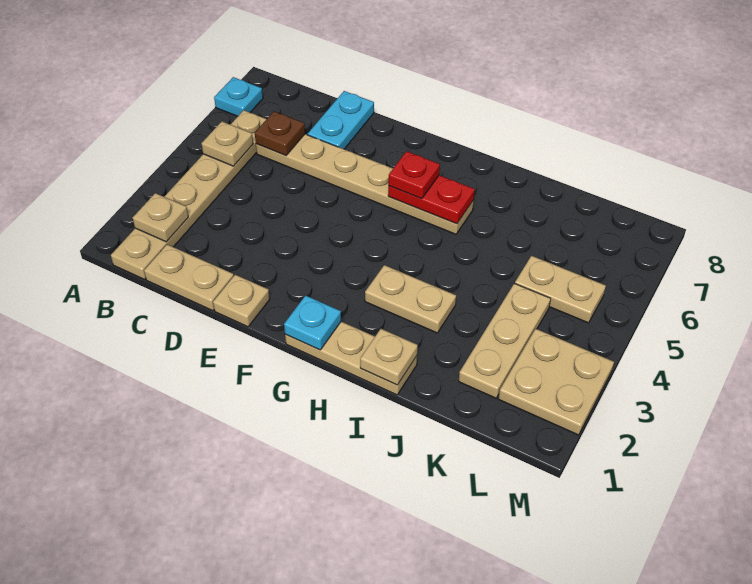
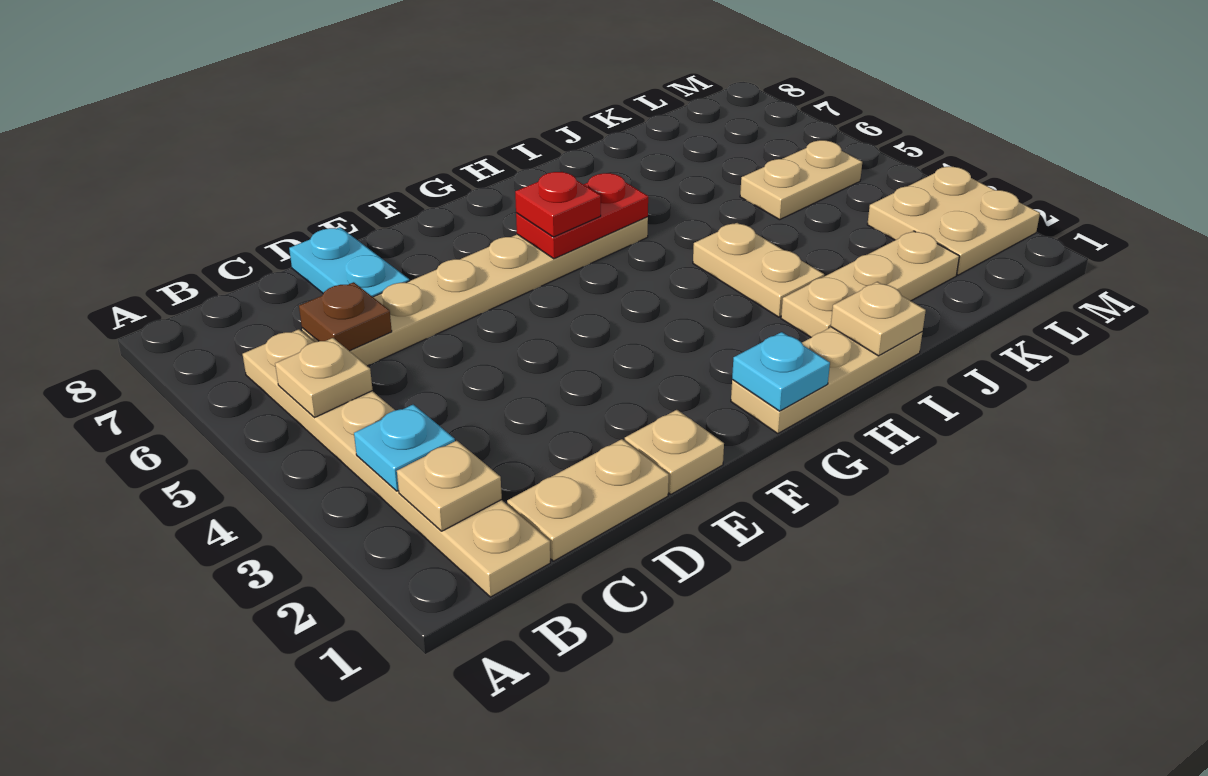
cyan 1x1 plate [214,77,263,116] -> cyan 1x1 plate moved to [354,404,455,491]
tan 1x2 plate [365,265,456,333] -> tan 1x2 plate turned to [693,223,824,317]
tan 1x3 plate [459,283,551,398] -> tan 1x3 plate turned to [781,231,959,338]

